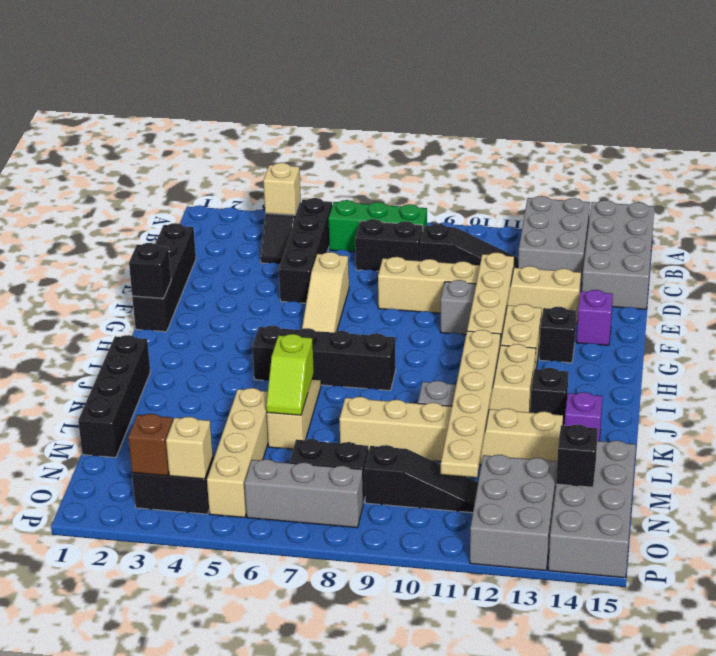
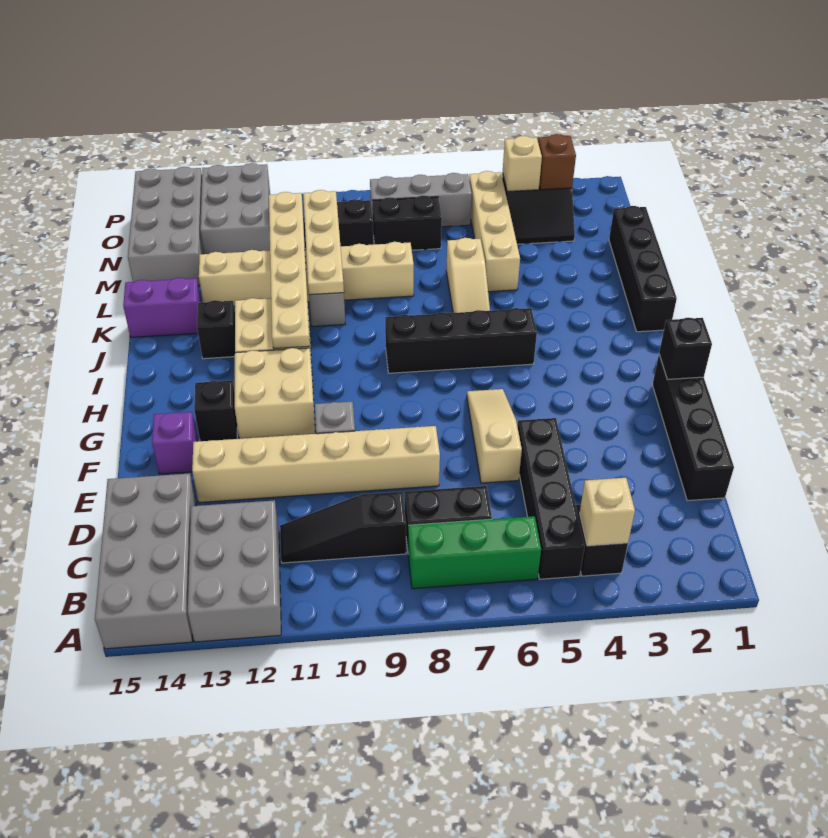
tan 1x4 plate [467,253,514,344] -> tan 1x4 plate moved to [303,190,344,295]
lime 1x2 slope [266,334,314,415] -> none
purple 1x1 brick [565,392,603,441] -> purple 1x2 brick [123,278,201,337]
black 1x1 brick [556,425,598,487] -> none

